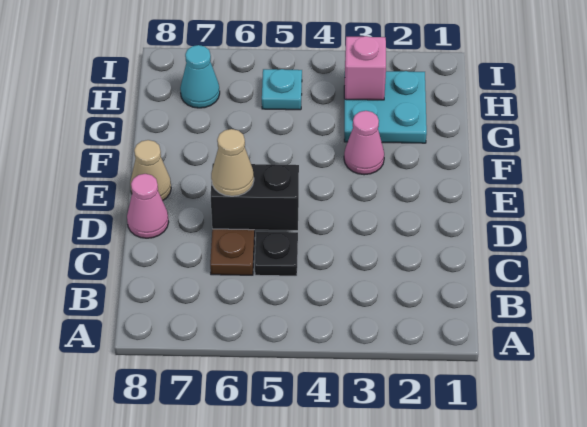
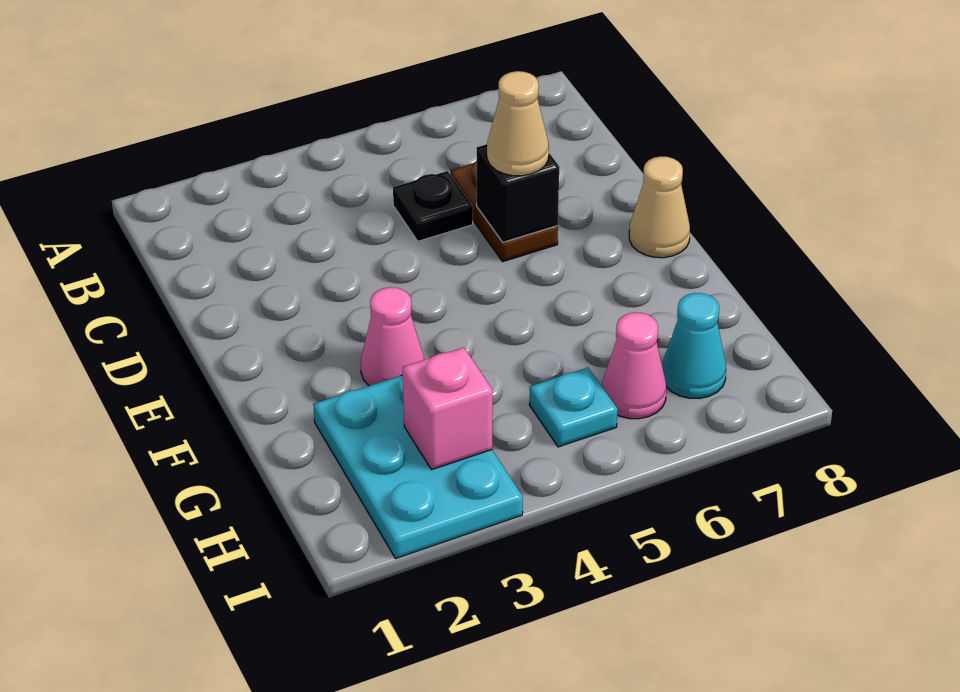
black 1x2 brick [211,163,299,230] -> black 1x1 brick [477,144,559,242]
pink 1x1 cone [127,174,169,238] -> pink 1x1 cone moved to [602,312,666,419]
cyan 2x2 plate [344,71,427,143] -> cyan 2x3 plate [313,375,523,558]

